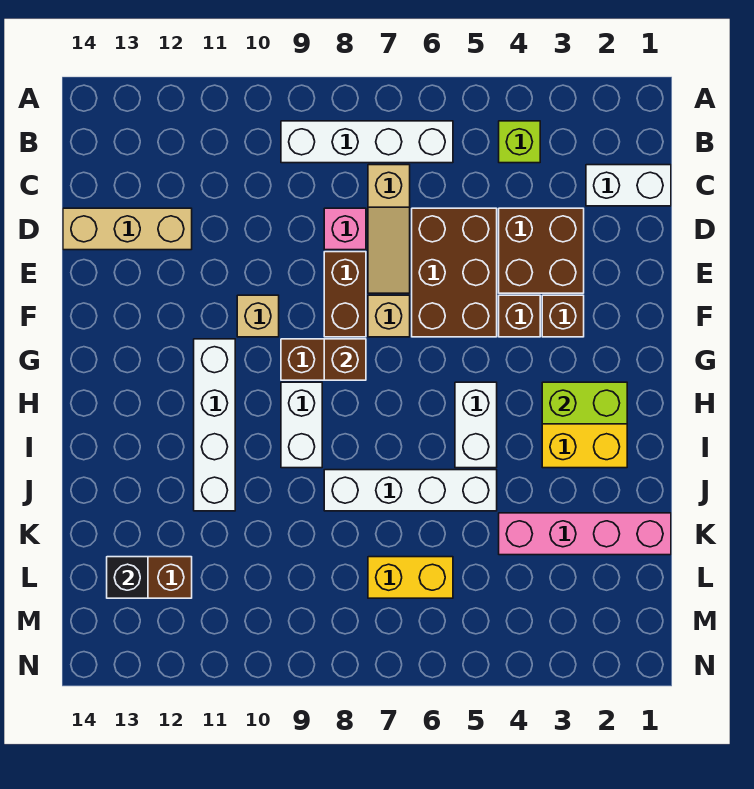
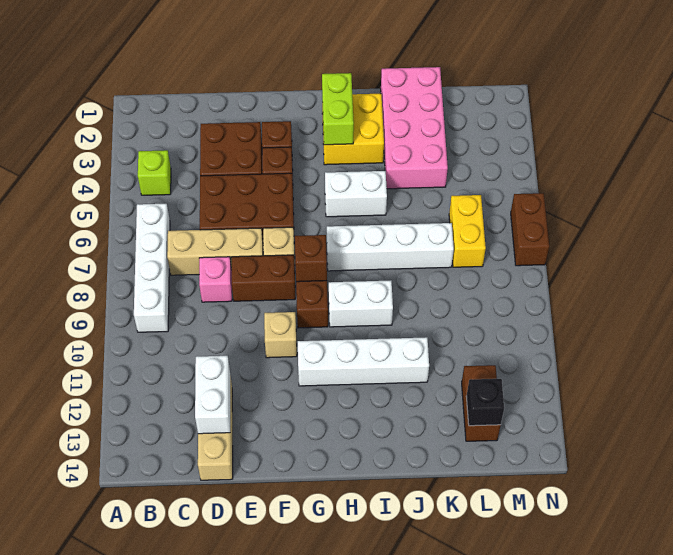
white 1x2 brick [586,165,671,206] -> white 1x2 brick moved to [195,356,230,434]
tan 1x3 slope [368,165,410,293] -> tan 1x3 brick [167,228,264,275]
white 1x4 brick [324,470,497,511] -> white 1x4 brick turned to [327,223,454,271]
pink 1x4 brick [499,513,671,555] -> pink 2x4 brick [381,67,448,189]
none -> brown 1x2 brick [511,193,549,266]

